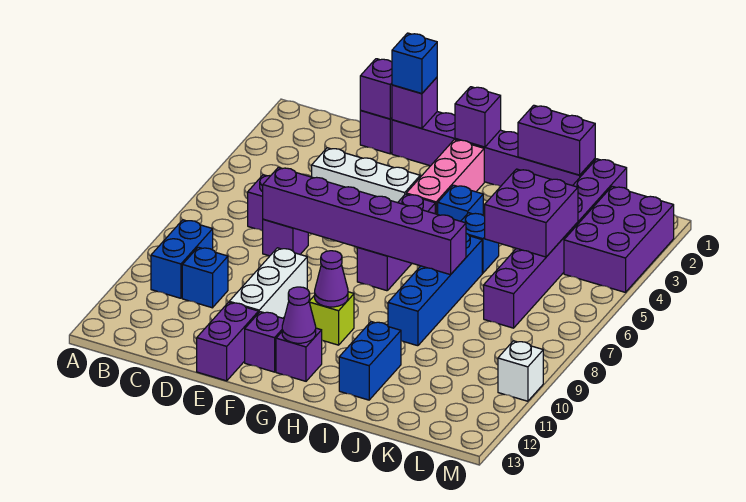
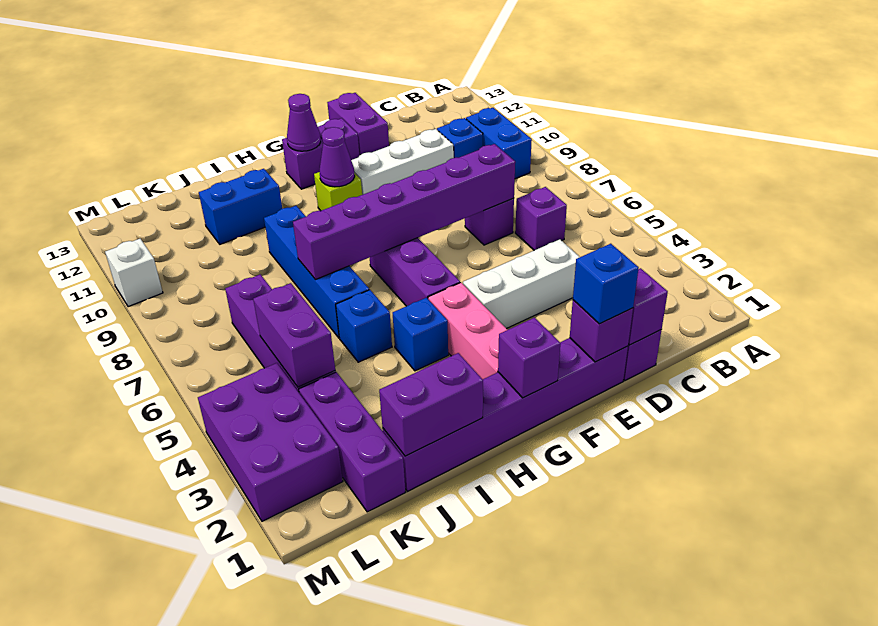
white 1x3 brick [229,248,307,318] -> white 1x3 brick turned to [351,129,454,195]
blue 1x2 brick [339,322,401,400] -> blue 1x2 brick turned to [199,169,282,244]
purple 2x2 brick [485,169,578,257] -> purple 1x2 brick [253,283,335,387]

